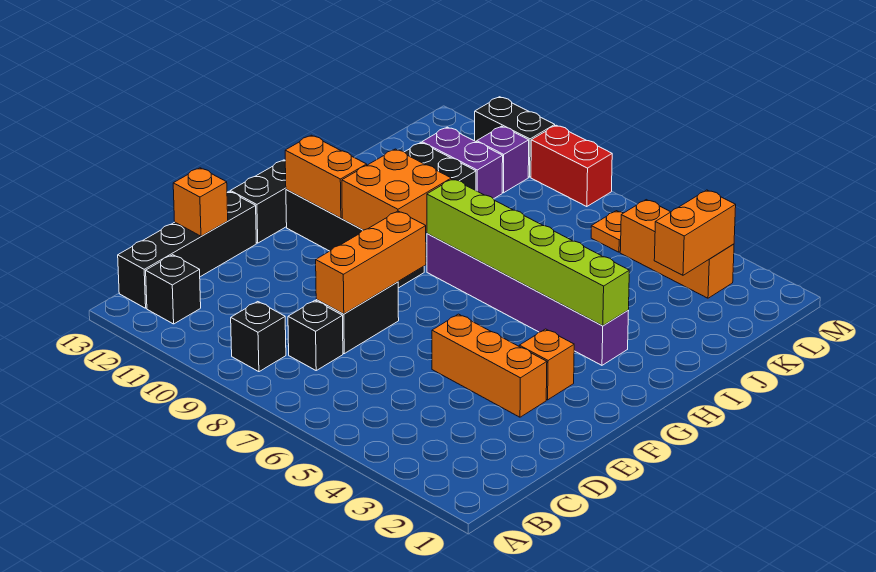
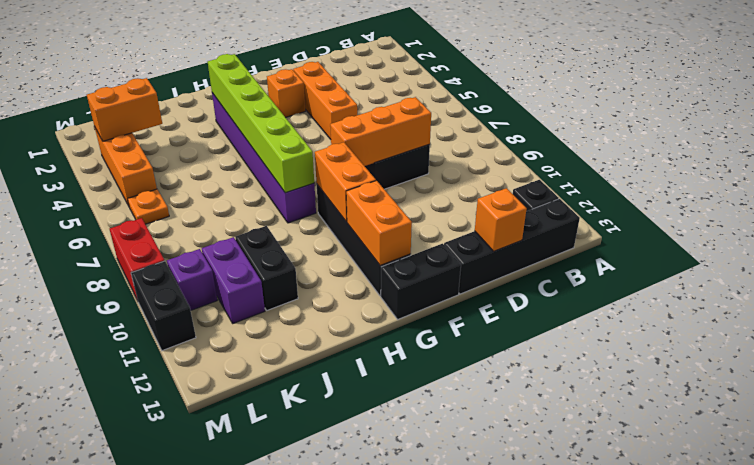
black 1x1 brick [231,302,286,372] -> none
black 1x1 brick [288,301,343,370] -> none
orange 2x2 brick [342,149,451,232] -> orange 1x2 brick [315,142,376,222]

